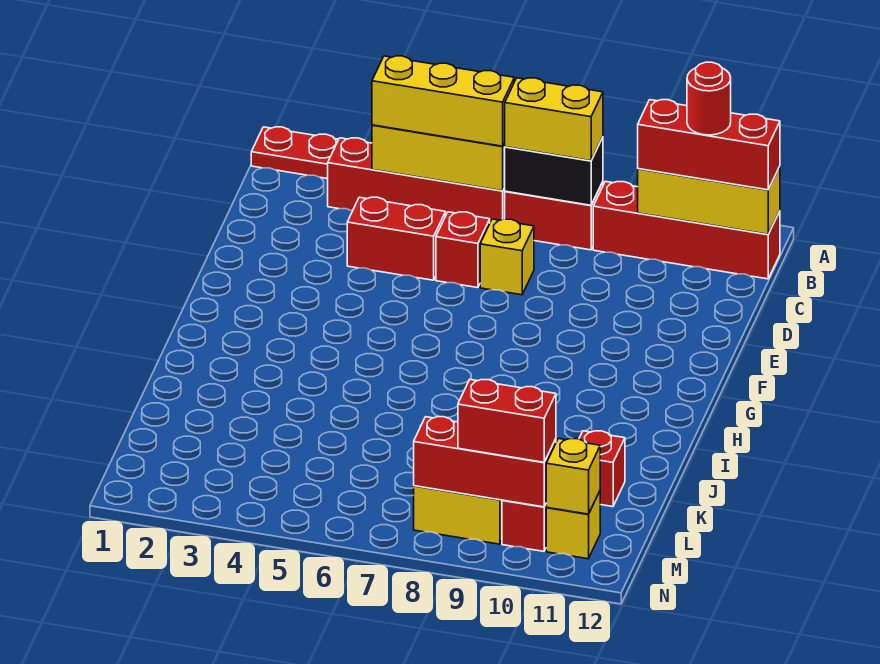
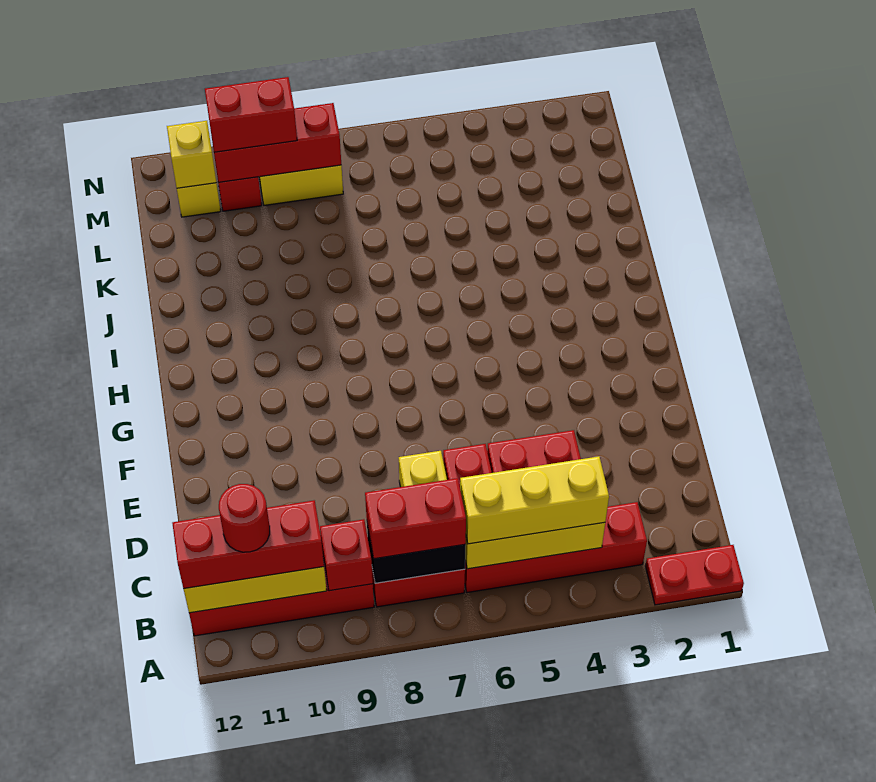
yellow 1x2 brick [505,78,603,161] -> red 1x2 brick [365,478,466,559]
red 1x1 brick [579,431,625,507] -> red 1x1 brick moved to [320,519,373,591]

